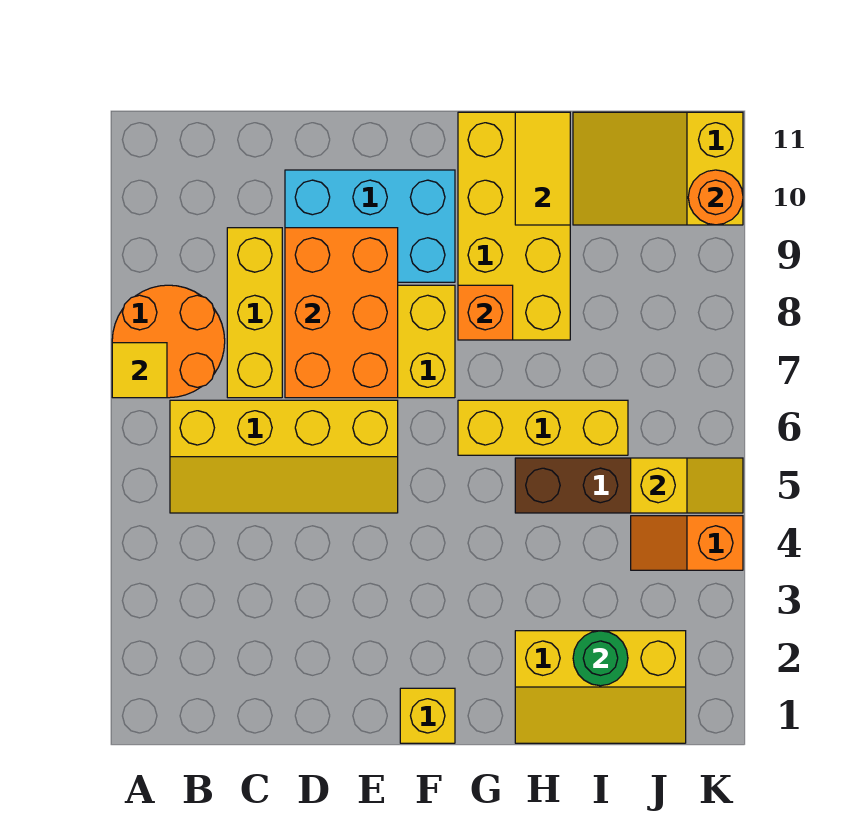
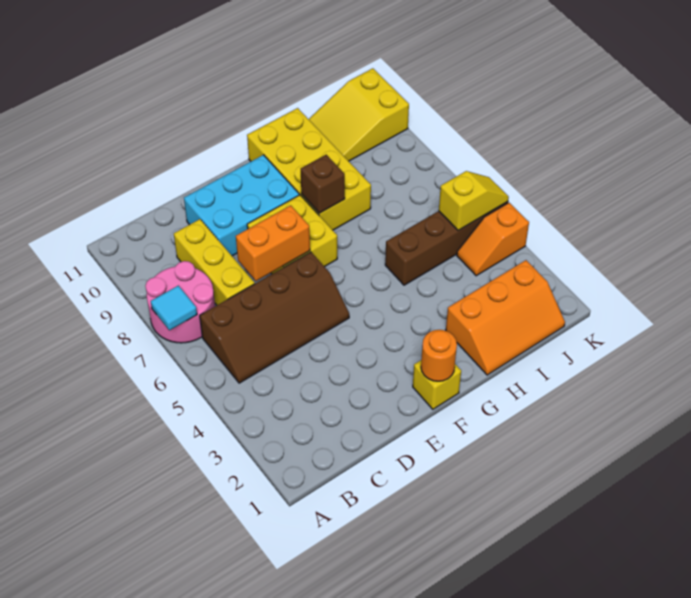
orange 2x2 round brick [112,285,225,398] -> pink 2x2 round brick [145,261,215,343]
yellow 1x1 tile [112,343,167,398] -> cyan 1x1 tile [151,286,197,330]
yellow 2x4 slope [170,400,398,513] -> brown 2x4 slope [200,252,349,383]
orange 2x3 brick [285,228,398,398] -> orange 1x2 brick [236,205,310,281]
yellow 1x3 brick [458,400,628,455] -> none
orange 1x1 brick [458,285,513,340] -> brown 1x1 brick [301,155,345,213]
yellow 2x3 slope [515,631,686,743] -> orange 2x3 slope [446,260,565,375]
yellow 1x2 tile [515,112,570,225] -> none
green 1x1 round brick [573,631,628,686] -> none
orange 1x1 round brick [688,170,743,225] -> orange 1x1 round brick moved to [421,330,457,381]

